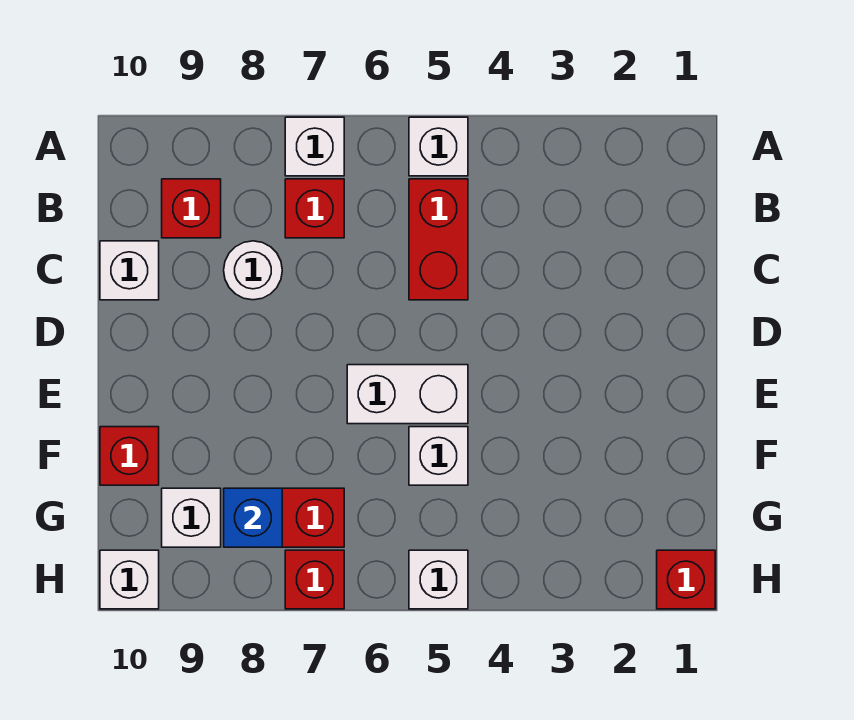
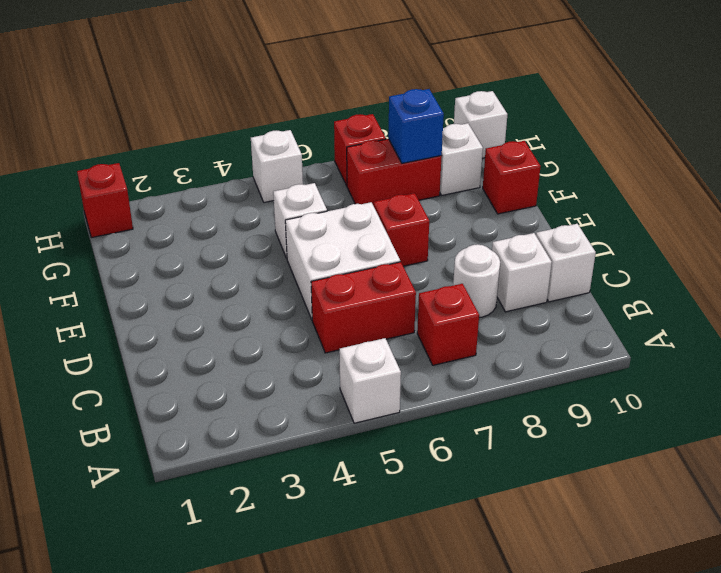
white 1x1 brick [285,117,344,176] -> white 1x1 brick moved to [492,233,552,312]
red 1x2 brick [409,179,468,300] -> red 1x2 brick turned to [311,262,416,353]
red 1x1 brick [162,179,221,238] -> red 1x1 brick moved to [374,193,429,266]
white 1x2 brick [347,365,468,424] -> white 2x2 brick [285,202,400,319]

